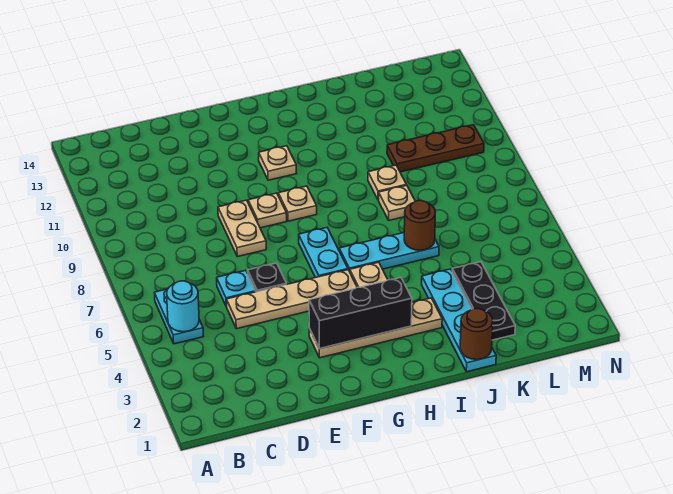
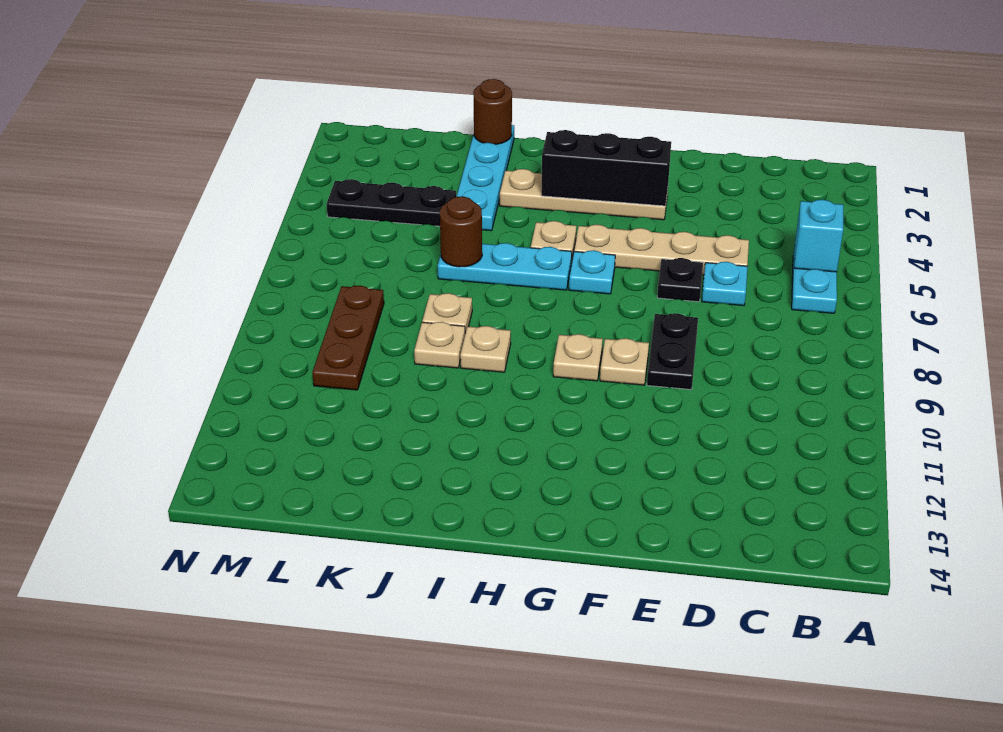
cyan 1x1 round brick [167,281,199,332] -> cyan 1x1 brick [794,200,843,272]
tan 1x2 plate [218,200,266,257] -> black 1x2 plate [647,313,698,389]
cyan 1x2 plate [299,228,348,278] -> cyan 1x1 plate [569,250,615,294]
tan 1x1 plate [259,146,297,180] -> tan 1x1 plate moved to [460,326,511,372]
black 1x3 plate [452,262,515,340] -> black 1x3 plate turned to [327,179,456,226]
brown 1x3 plate [387,125,484,172] -> brown 1x3 plate turned to [312,286,384,390]

